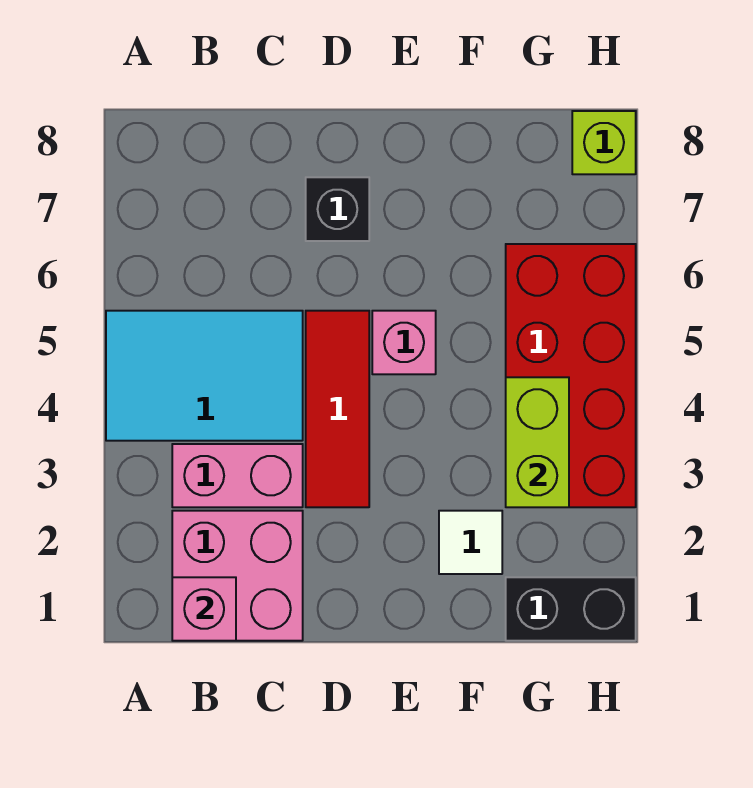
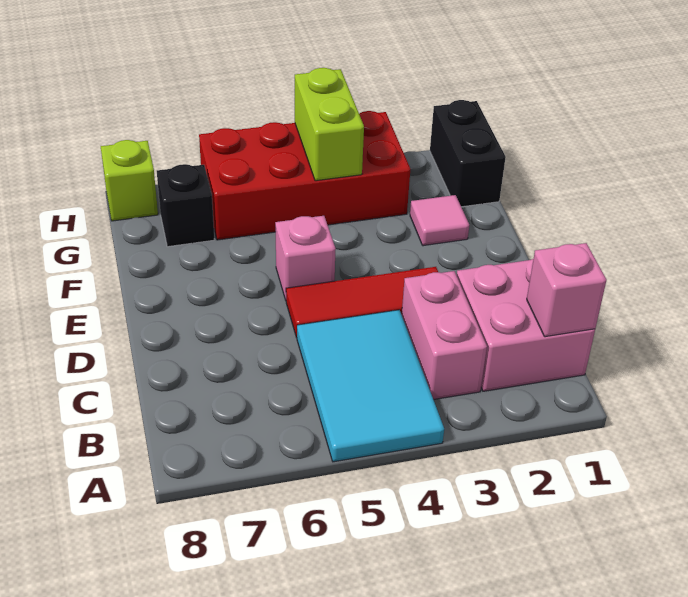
black 1x1 brick [306,177,369,241] -> black 1x1 brick moved to [157,164,215,247]
white 1x1 tile [439,511,502,574] -> pink 1x1 tile [410,195,469,246]
lime 1x2 brick [506,377,569,507] -> lime 1x2 brick turned to [295,68,364,181]

